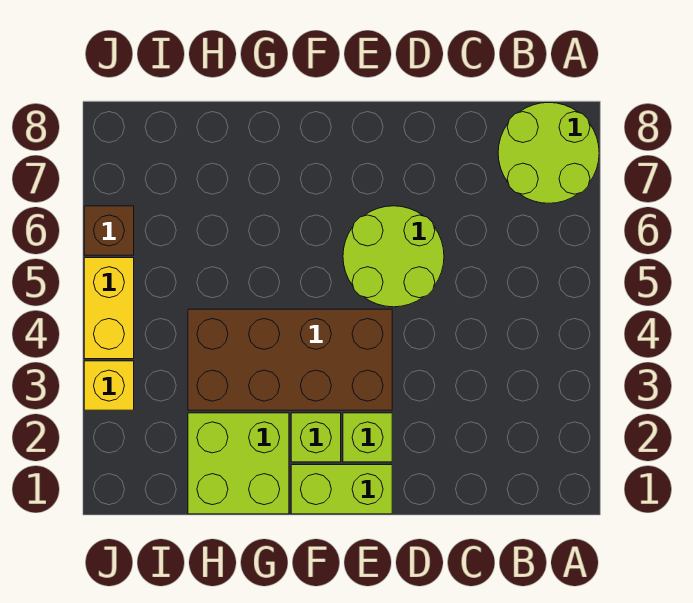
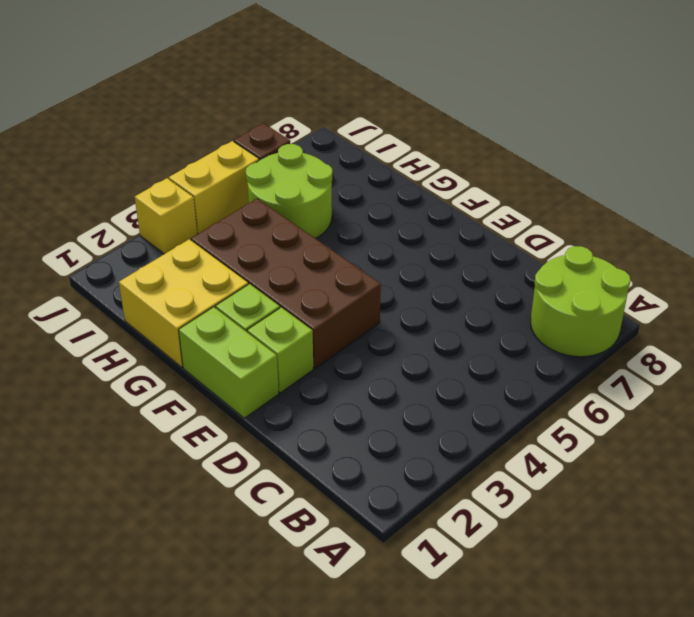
lime 2x2 round brick [343,206,444,307] -> lime 2x2 round brick moved to [246,144,332,238]
lime 2x2 brick [188,413,289,514] -> yellow 2x2 brick [119,239,248,367]

